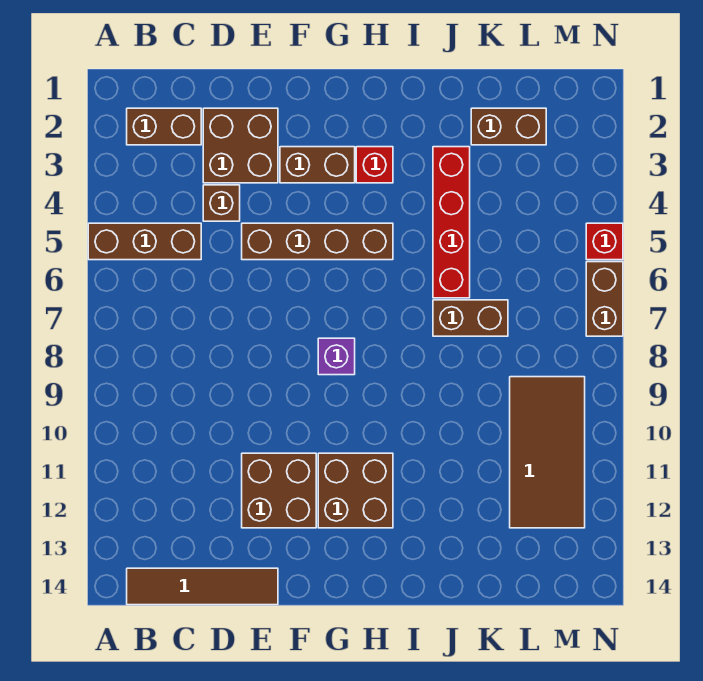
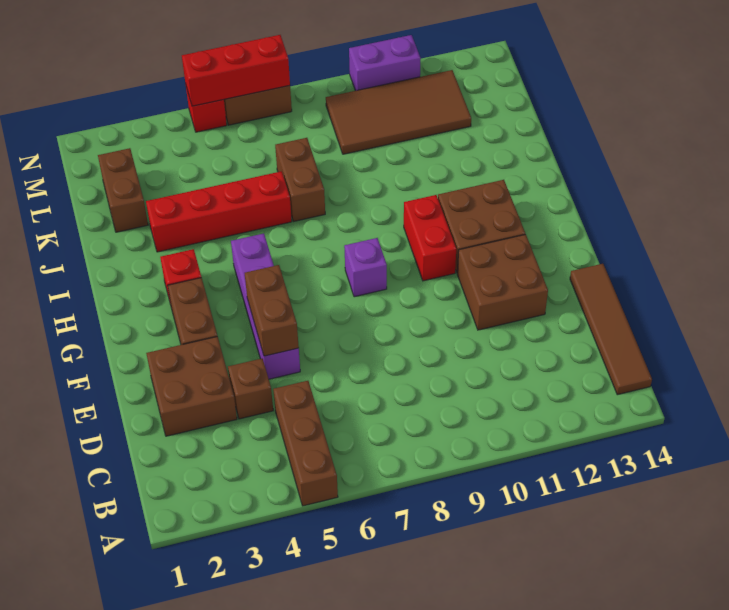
brown 1x2 brick [127,108,201,145] -> brown 1x2 brick moved to [245,265,299,356]
brown 1x4 brick [242,223,393,260] -> purple 1x4 brick [231,233,300,379]
none -> red 1x2 brick [404,195,456,281]
none -> red 1x3 brick [182,35,290,106]
none -> purple 1x2 brick [349,35,421,91]

